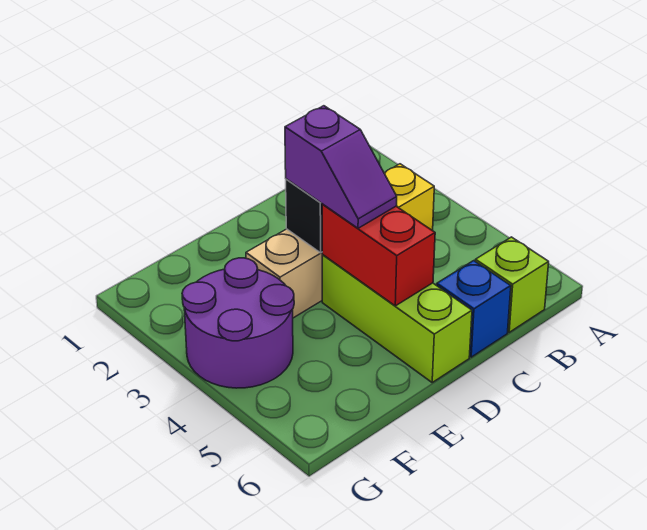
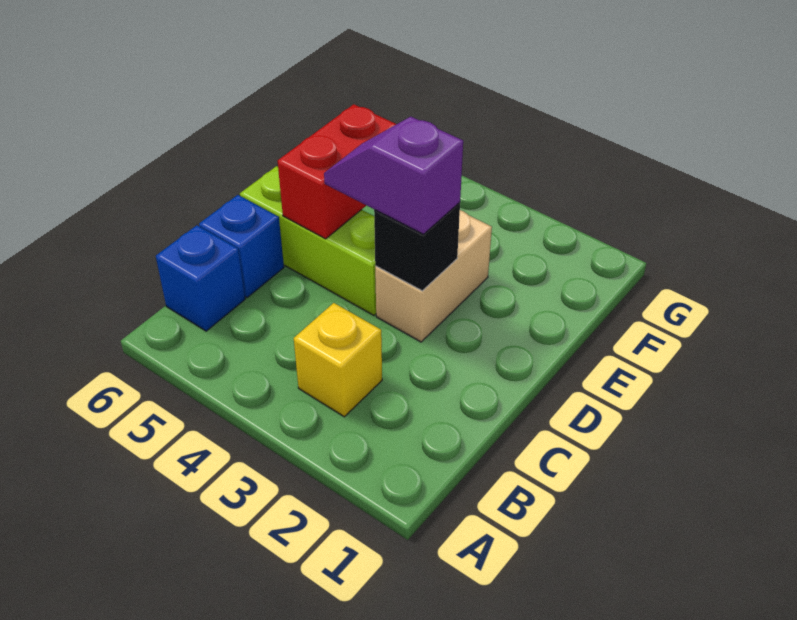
lime 1x1 brick [475,237,549,332] -> blue 1x1 brick [156,225,245,331]
red 1x2 brick [322,204,435,306] -> red 1x2 brick turned to [278,104,396,239]
purple 2x2 round brick [182,258,294,388] -> none

